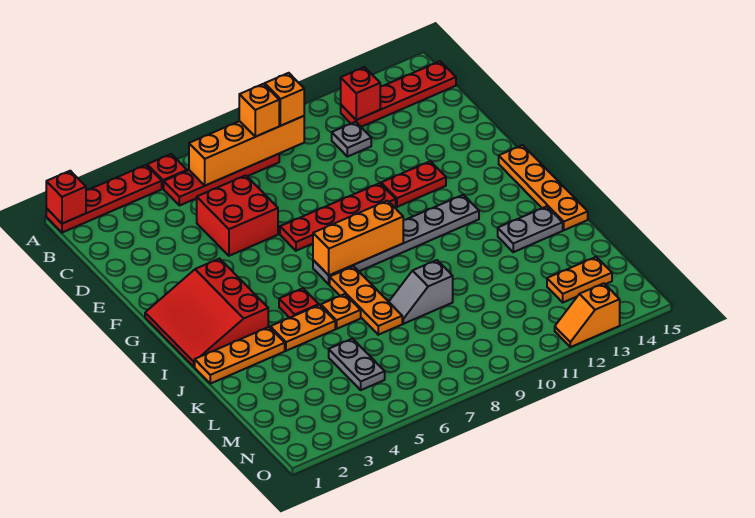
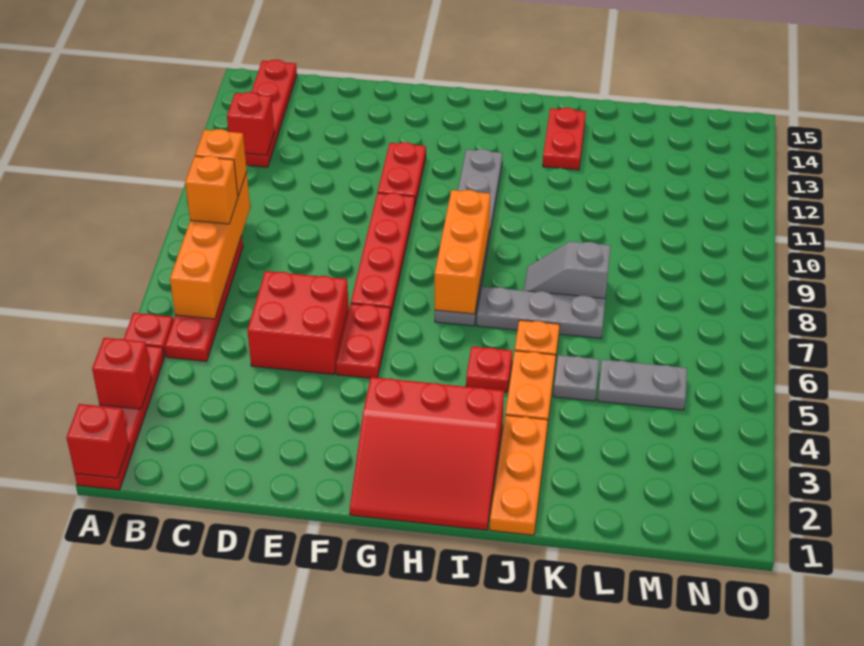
none -> red 1x1 brick [92,338,152,409]
grey 1x1 plate [332,122,371,157] -> grey 1x1 plate moved to [553,355,599,401]
none -> red 1x2 plate [336,304,391,378]
orange 1x4 plate [499,145,588,230] -> none
orange 1x3 plate [330,266,402,335] -> grey 1x3 plate [477,287,605,338]
grey 1x2 plate [498,206,563,252] -> red 1x2 plate [543,108,586,170]
grey 1x2 slope [389,260,453,324] -> grey 1x2 slope turned to [524,241,611,298]
orange 1x2 plate [547,257,612,302] -> none
orange 1x2 slope [555,283,620,347] -> none

